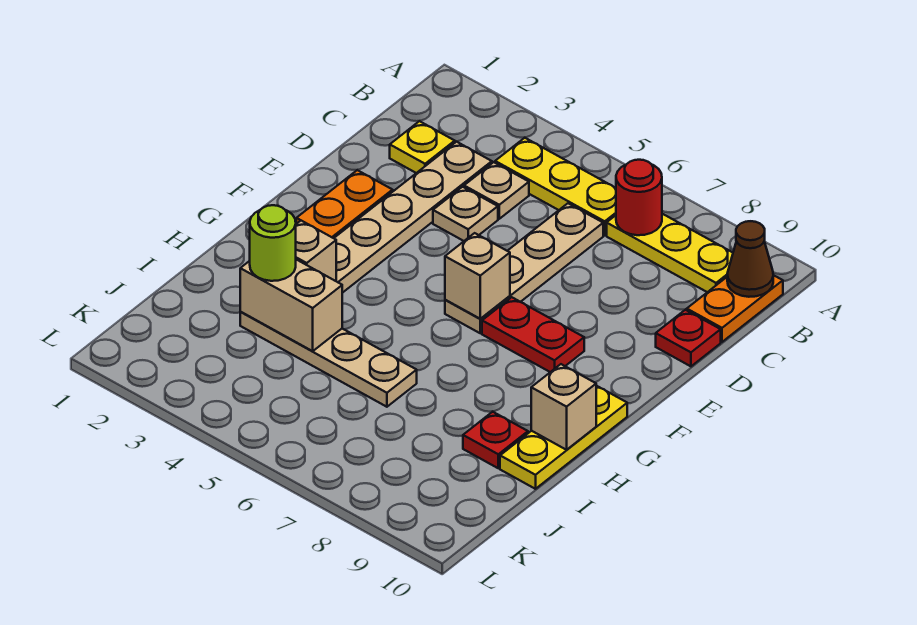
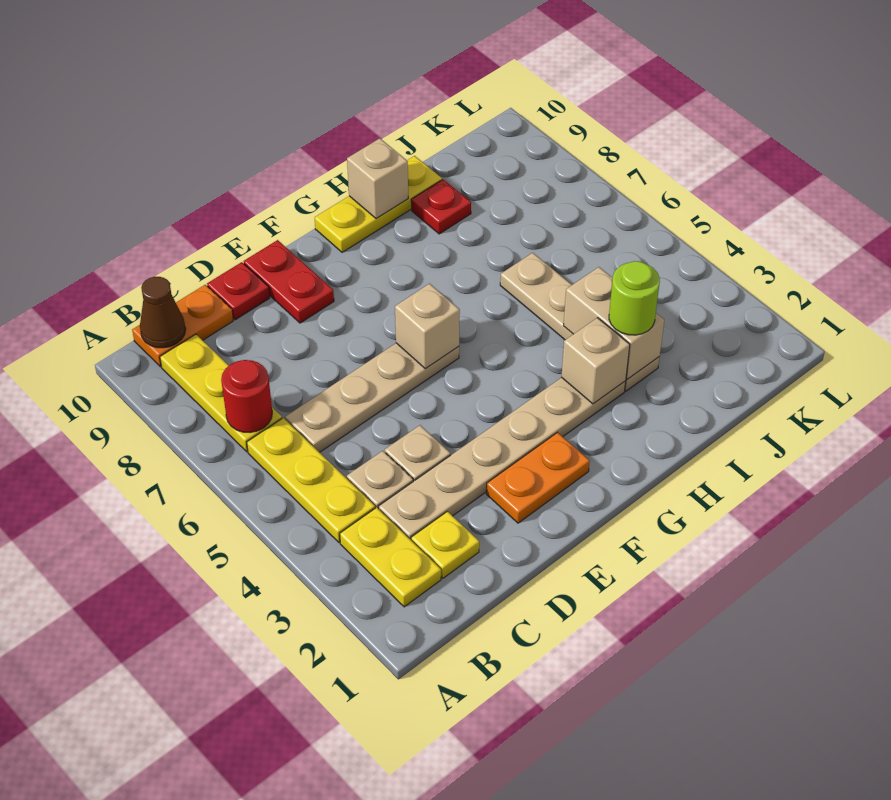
none -> yellow 1x2 plate [340,507,441,607]
red 1x2 plate [482,297,584,372] -> red 1x2 plate moved to [244,240,334,323]

